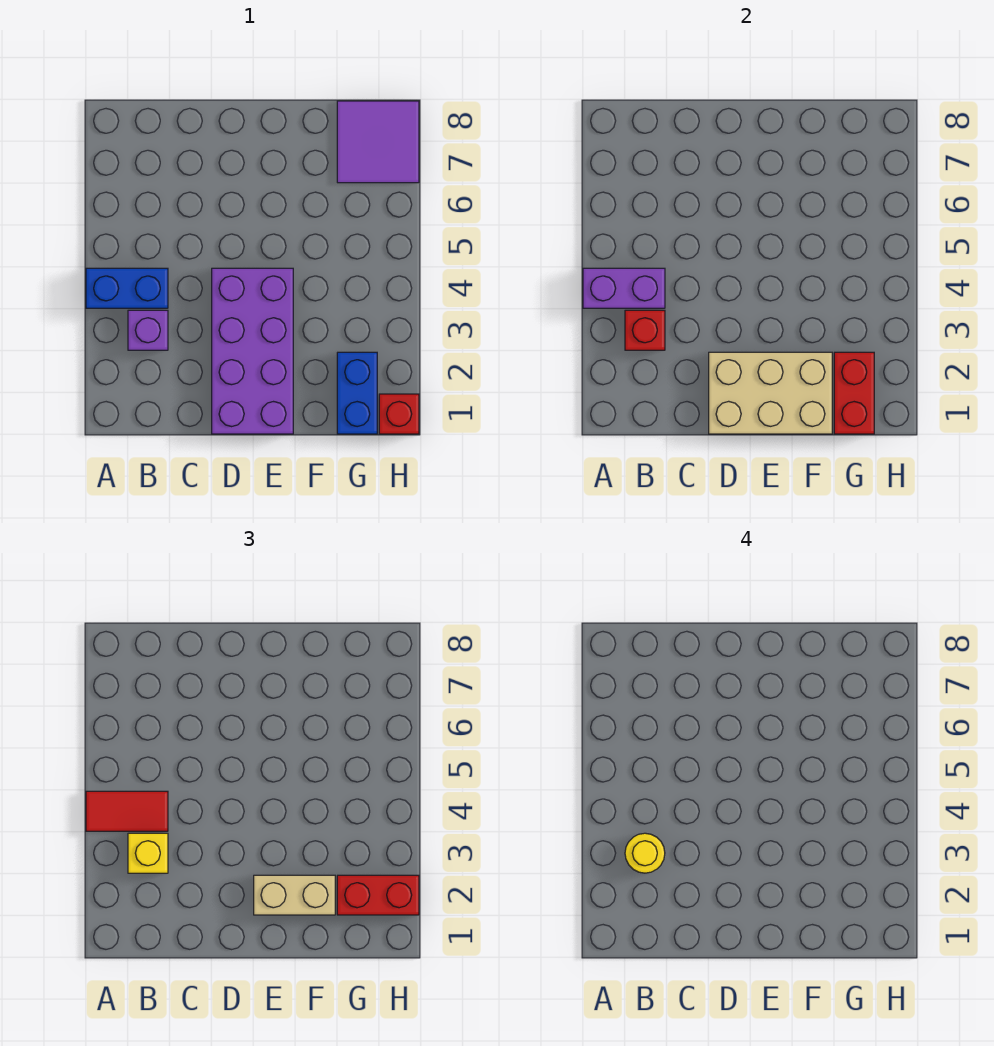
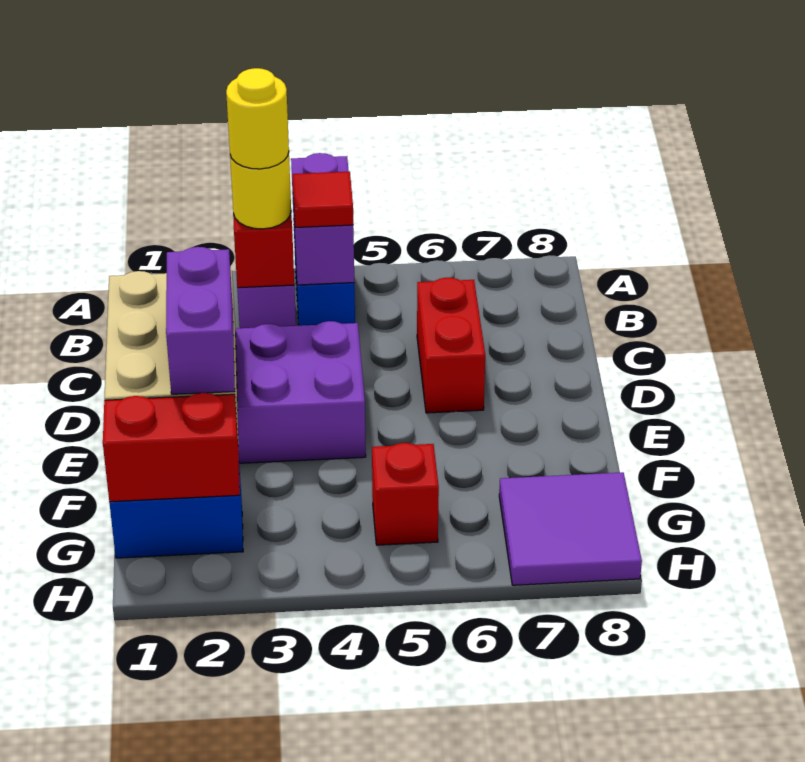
red 1x2 tile [86,791,168,831] -> red 1x1 tile [292,172,353,227]
yellow 1x1 brick [128,833,168,873] -> yellow 1x1 round brick [230,153,291,229]
tan 1x2 brick [254,875,335,915] -> purple 1x2 brick [166,247,235,394]
red 1x2 brick [337,875,419,915] -> red 1x2 brick moved to [417,278,485,413]
red 1x1 brick [379,394,419,434] -> red 1x1 brick moved to [372,443,439,545]

